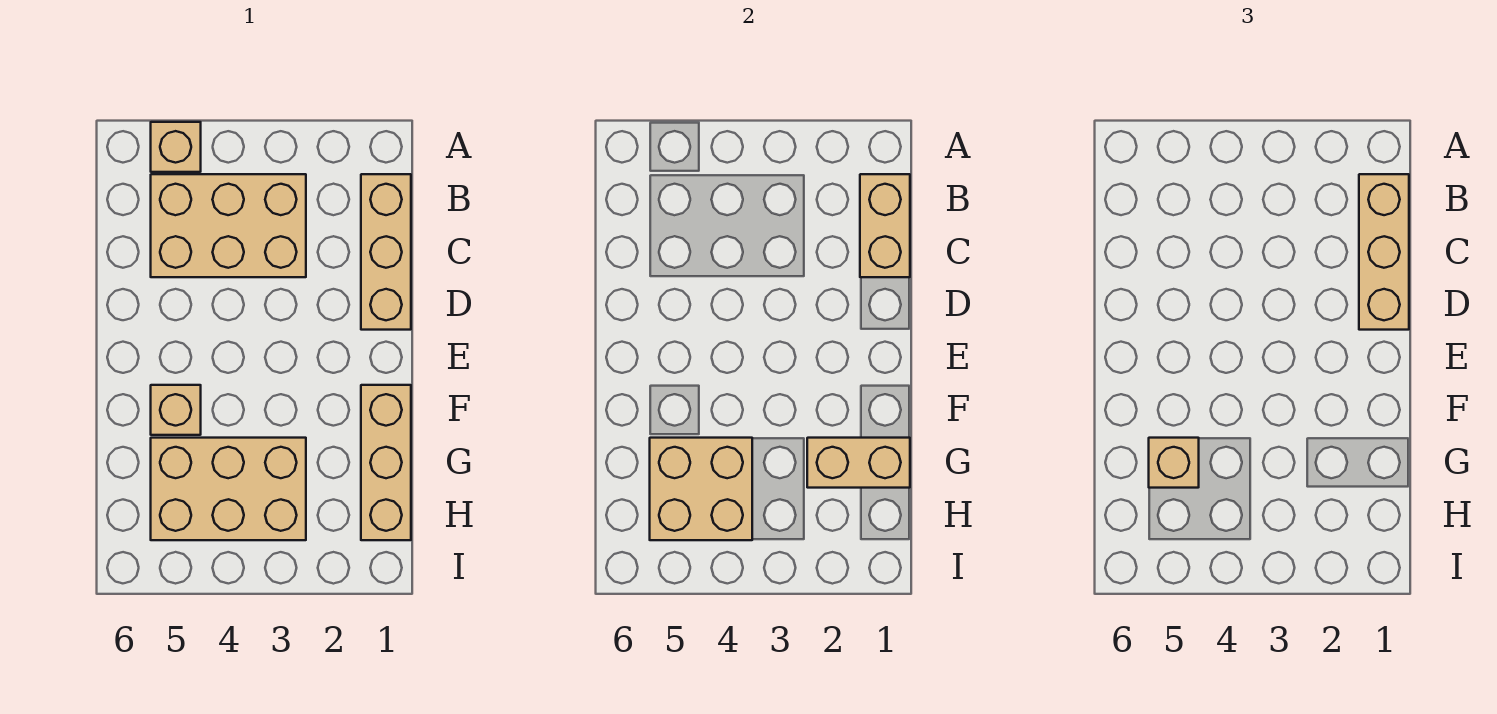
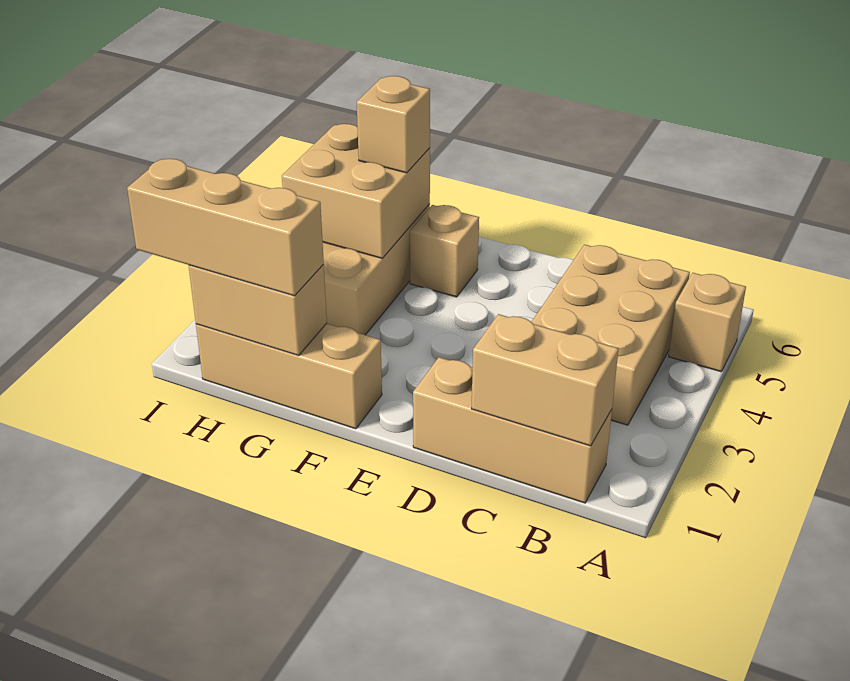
tan 1x3 brick [1359,174,1409,330] -> tan 1x3 brick moved to [127,159,324,296]
tan 1x2 brick [807,438,910,488] -> tan 1x2 brick turned to [189,265,327,356]

